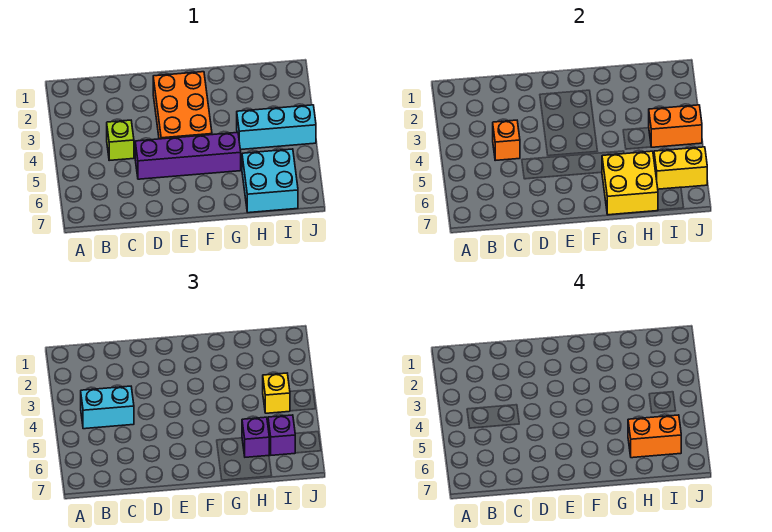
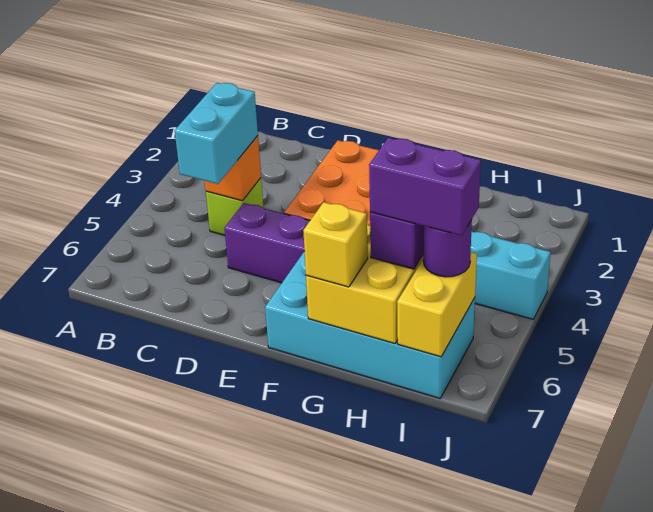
cyan 1x2 brick [81,386,134,429] -> cyan 1x2 brick turned to [175,83,258,184]
cyan 2x2 brick [242,149,298,213] -> cyan 2x4 brick [265,251,475,398]
orange 1x2 brick [628,415,681,458] -> purple 1x2 brick [369,138,481,236]
orange 1x2 brick [649,105,702,147] -> none
yellow 1x1 brick [263,373,290,413] -> yellow 1x1 brick moved to [303,202,368,287]
yellow 1x2 brick [654,147,707,189] -> yellow 1x2 brick turned to [397,252,477,357]
purple 1x1 brick [268,415,295,455] -> purple 1x1 round brick [423,220,472,277]

